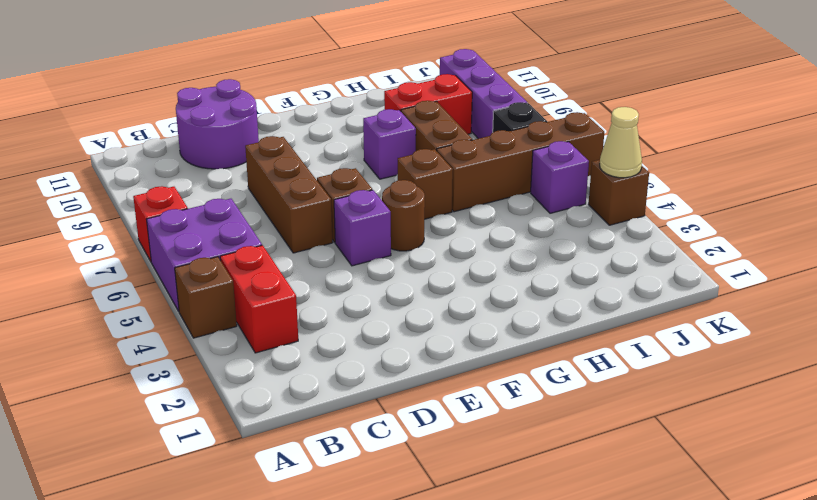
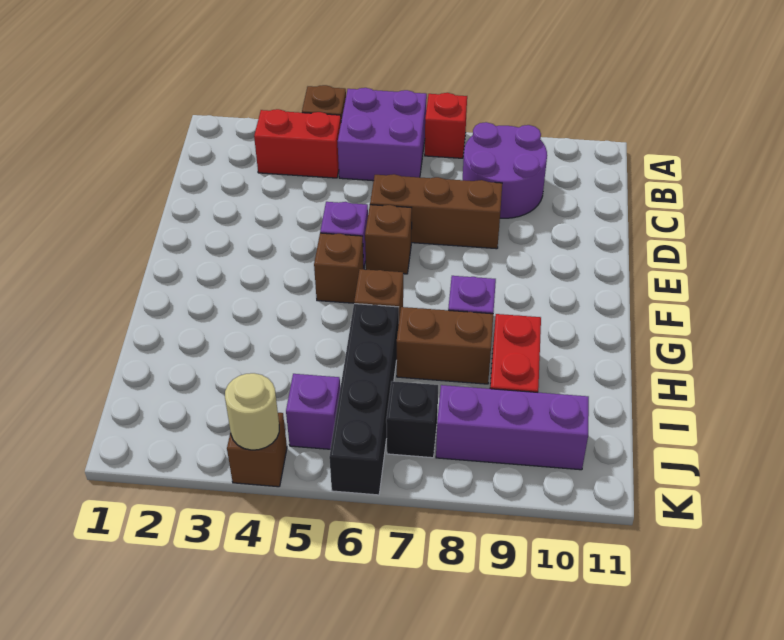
purple 2x2 round brick [176,79,259,169] -> purple 2x2 round brick moved to [463,122,547,218]
brown 1x1 round brick [382,180,425,251] -> brown 1x1 brick [314,233,364,303]
brown 1x4 brick [437,112,604,212] -> black 1x4 brick [329,304,399,495]
tan 1x1 cone [600,107,642,178] -> tan 1x1 round brick [225,373,279,450]

